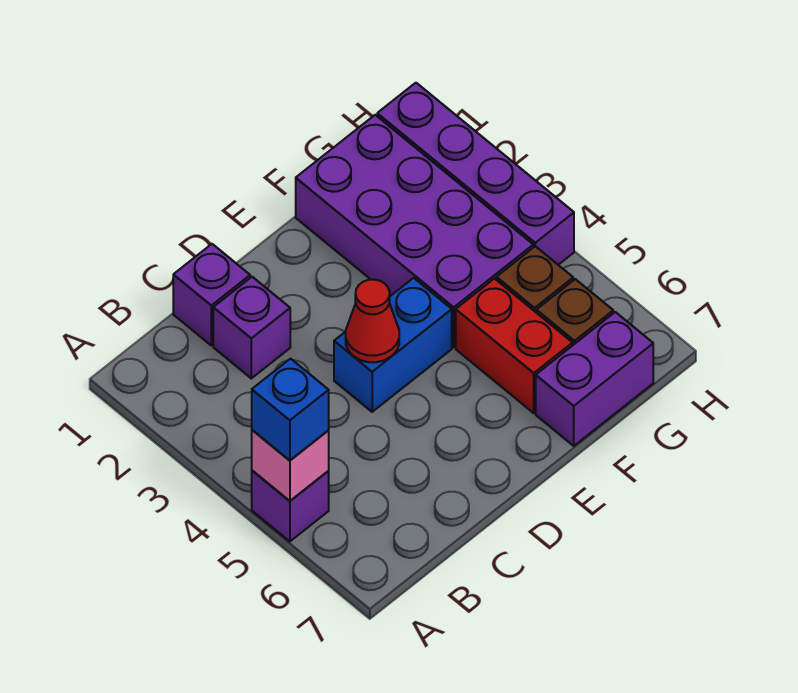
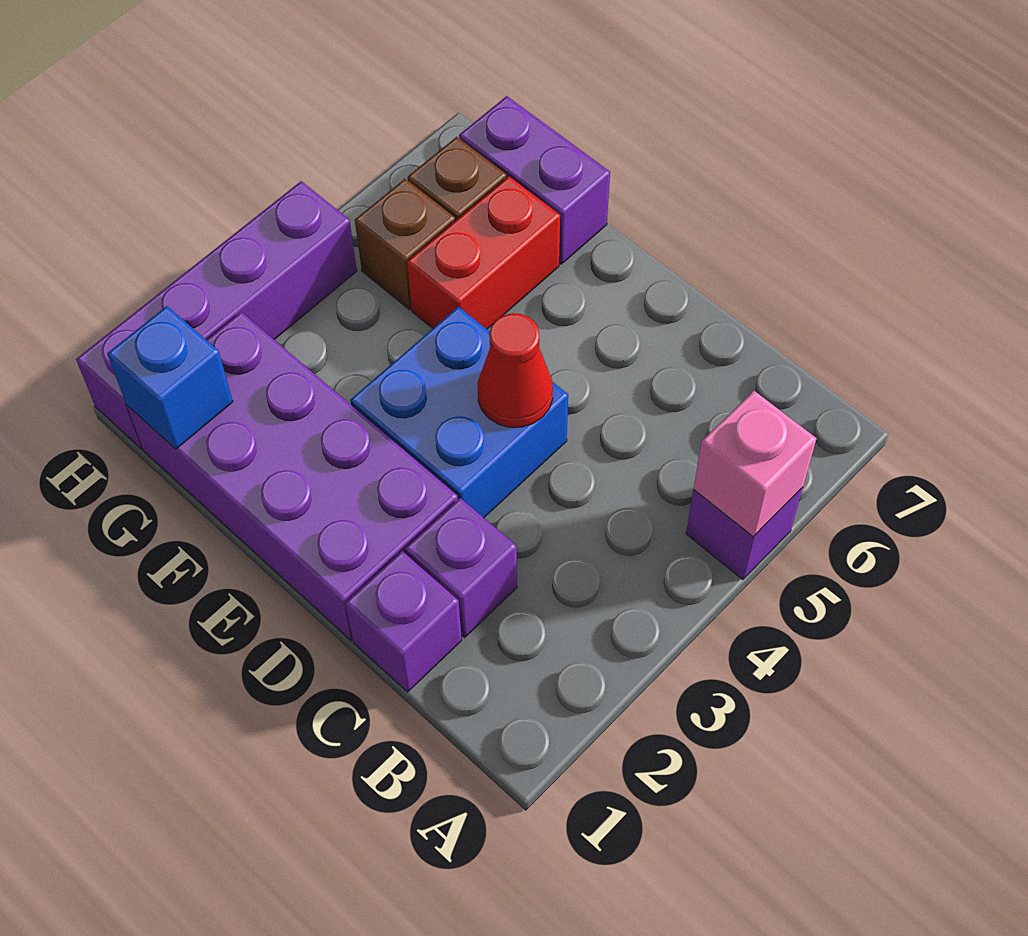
blue 1x1 brick [252,359,329,460] -> blue 1x1 brick moved to [107,306,233,449]
blue 1x2 brick [334,278,452,412] -> blue 2x2 brick [350,307,568,518]
purple 2x4 brick [296,115,533,347] -> purple 2x4 brick turned to [127,312,458,640]

